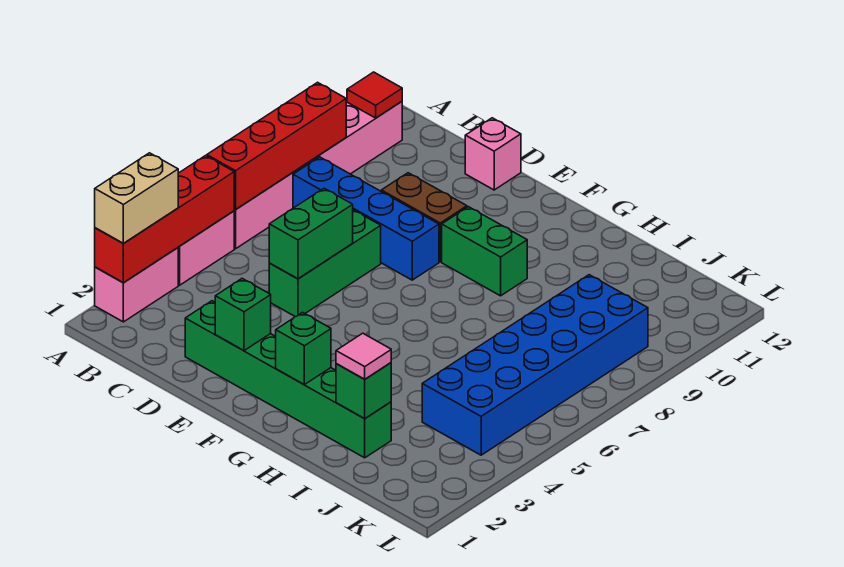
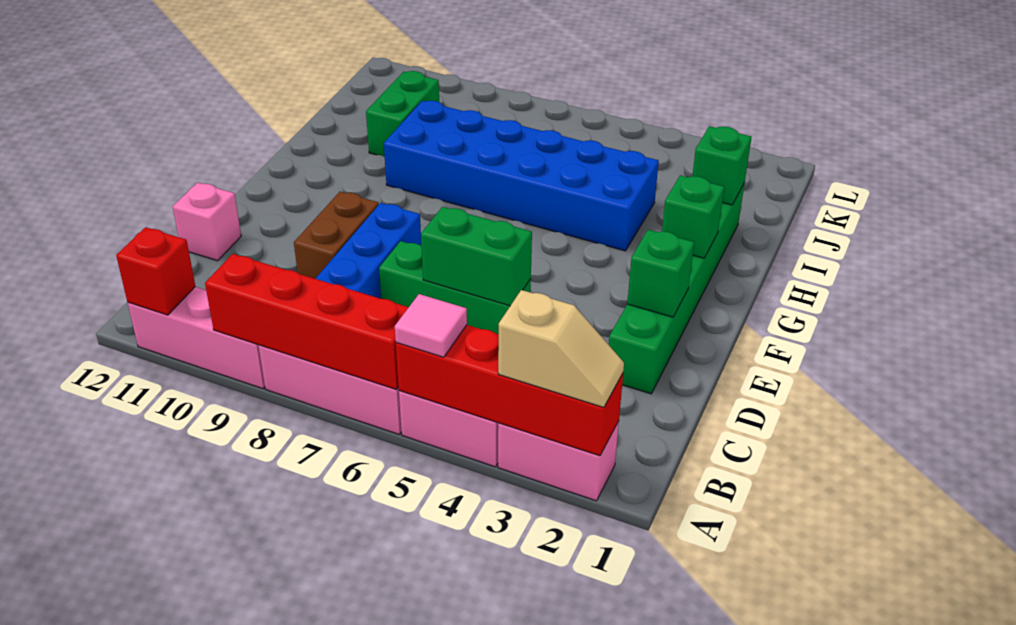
tan 1x2 brick [95,153,178,244] -> tan 1x2 slope [498,290,624,407]
red 1x1 tile [347,72,402,118] -> red 1x1 brick [116,227,195,315]
green 1x2 brick [442,207,527,296] -> green 1x2 brick moved to [366,71,439,157]
pink 1x1 tile [336,333,391,379] -> pink 1x1 tile moved to [395,294,467,357]
blue 2x6 brick [422,275,648,455] -> blue 2x6 brick moved to [384,101,659,251]

